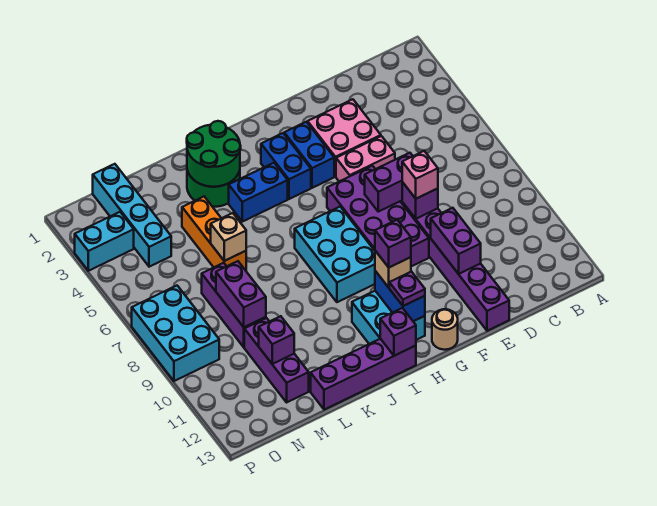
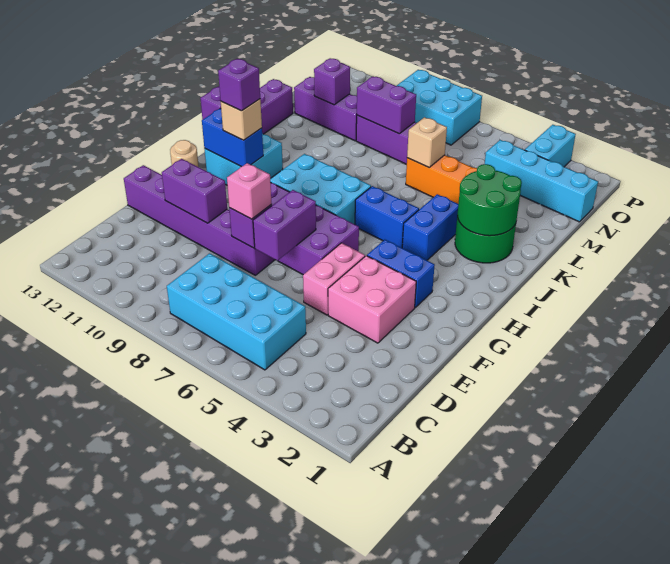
none -> cyan 2x4 brick [167,253,306,370]
blue 1x2 brick [261,133,311,199] -> blue 1x2 brick moved to [355,186,419,248]
purple 1x1 plate [389,272,425,306] -> none

